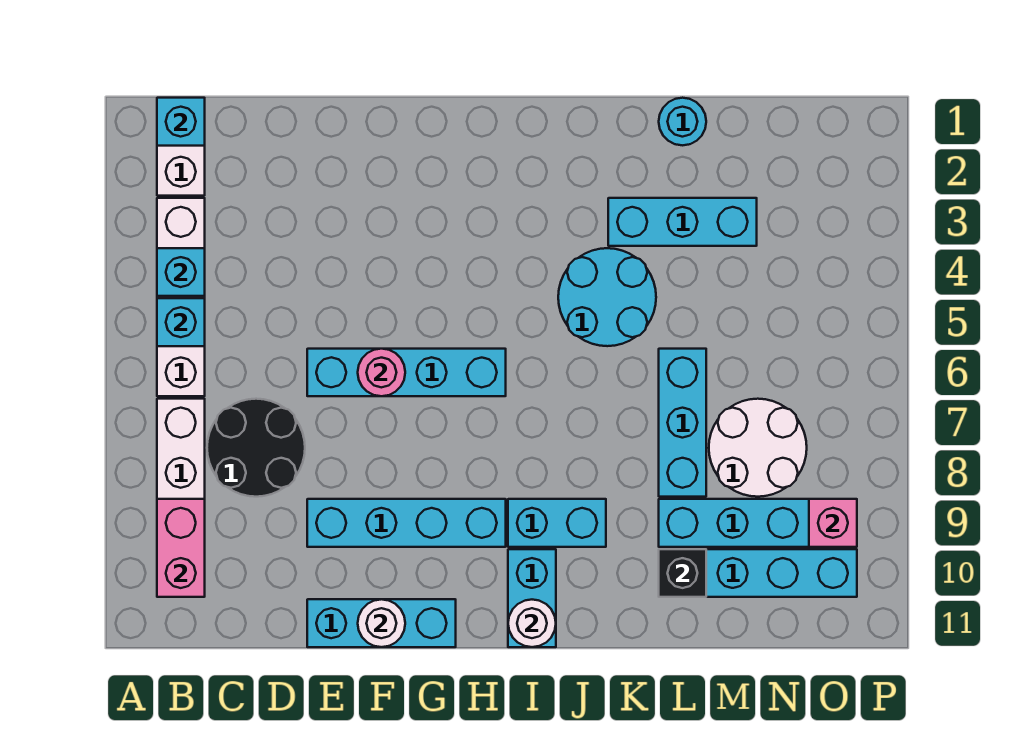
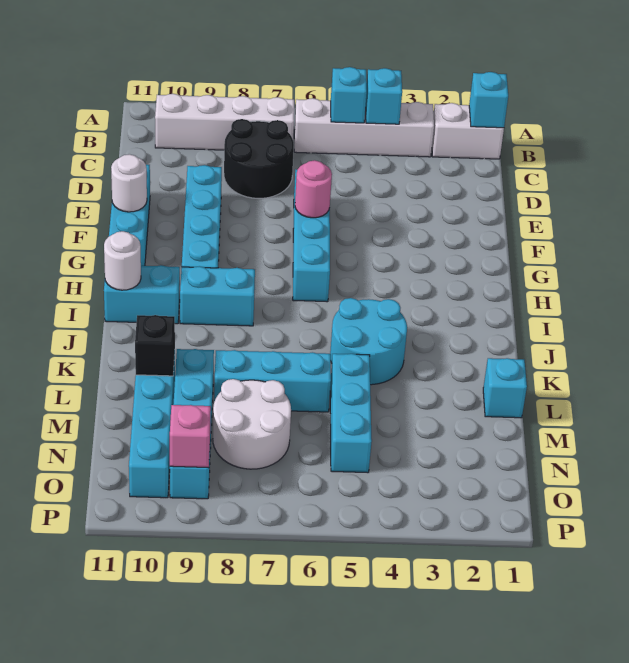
pink 1x2 brick [157,499,205,597] -> none
cyan 1x2 brick [508,499,606,547] -> cyan 1x2 brick turned to [180,266,255,326]
cyan 1x3 brick [608,198,757,246] -> cyan 1x3 brick moved to [330,354,372,473]
cyan 1x1 round brick [659,98,706,145] -> cyan 1x1 brick [483,358,527,418]

